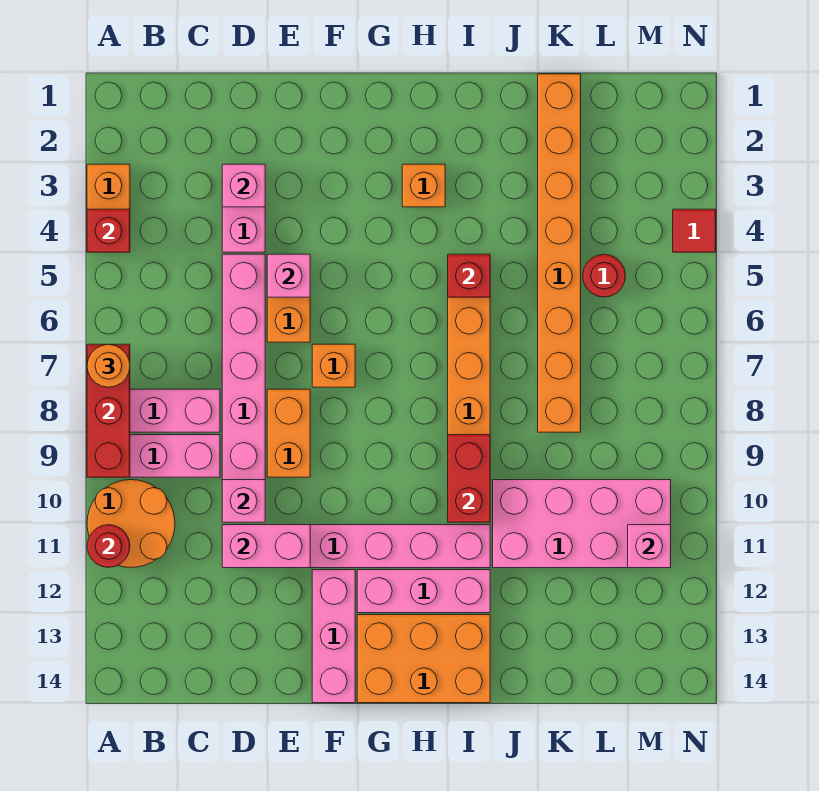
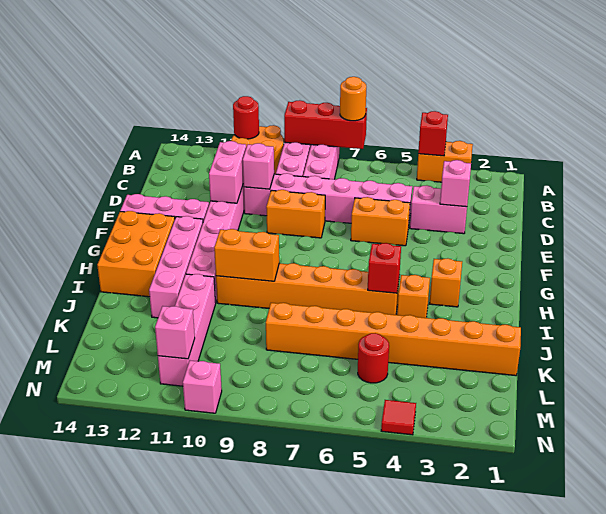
pink 1x1 brick [267,254,310,297] -> pink 1x1 brick moved to [183,361,222,413]
orange 1x1 brick [312,344,355,387] -> orange 1x1 brick moved to [397,275,430,318]
pink 1x3 brick [357,570,490,613] -> pink 1x4 brick [149,216,203,318]
red 1x2 brick [448,435,490,522] -> orange 1x2 brick [214,229,279,281]
pink 2x4 brick [493,480,671,568] -> pink 1x4 brick [158,274,216,386]

